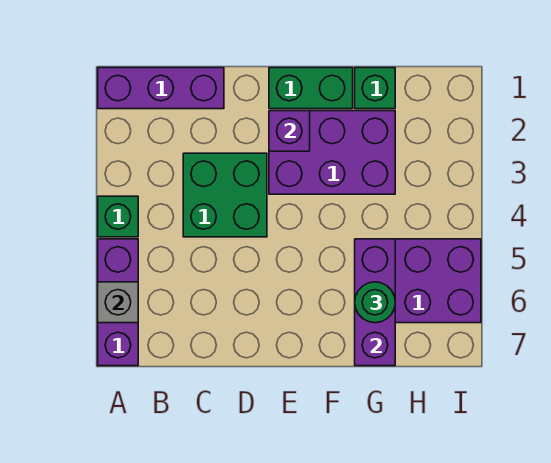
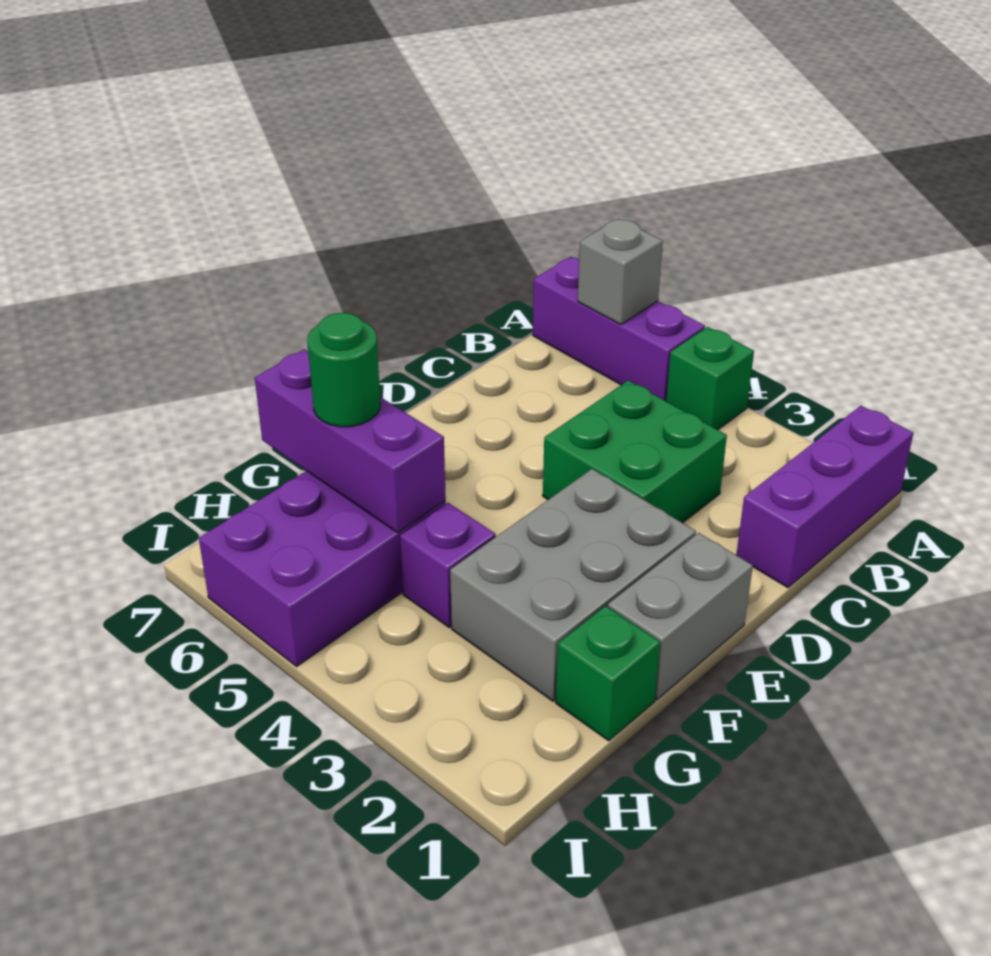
green 1x2 brick [269,68,353,109] -> grey 1x2 brick [608,533,753,700]
purple 2x3 brick [269,111,395,194] -> grey 2x3 brick [450,469,696,701]
purple 1x1 brick [269,111,310,151] -> purple 1x1 brick moved to [400,503,496,627]

